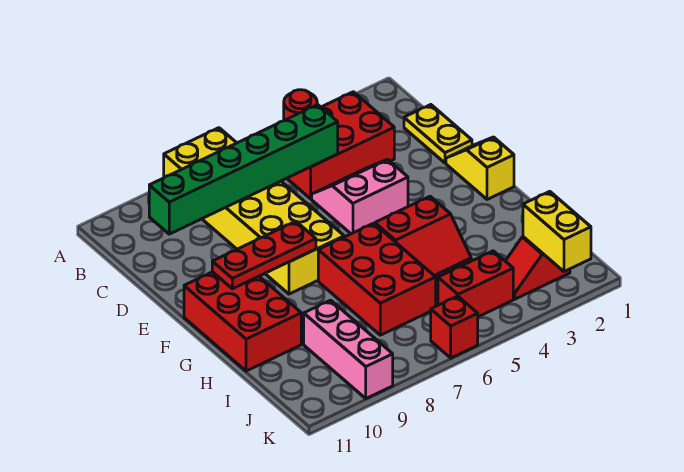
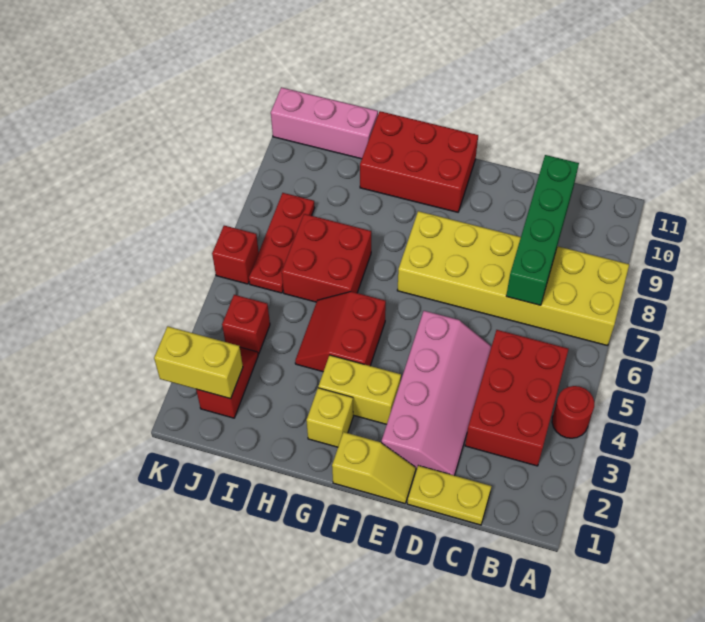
green 1x6 brick [149,105,338,234] -> green 1x4 brick [506,155,579,305]
pink 2x2 slope [312,159,408,234] -> pink 2x4 slope [381,311,492,476]
none -> yellow 1x2 brick [318,355,401,424]
red 1x3 plate [212,221,316,289] -> red 1x3 plate moved to [249,193,314,293]
none -> yellow 1x1 brick [307,388,353,447]
red 2x3 brick [318,223,436,335] -> red 2x2 brick [282,214,371,302]
pink 1x3 brick [304,300,393,398] -> pink 1x3 brick moved to [271,87,378,159]
red 1x2 brick [438,251,513,317] -> red 1x1 brick [222,295,270,354]

